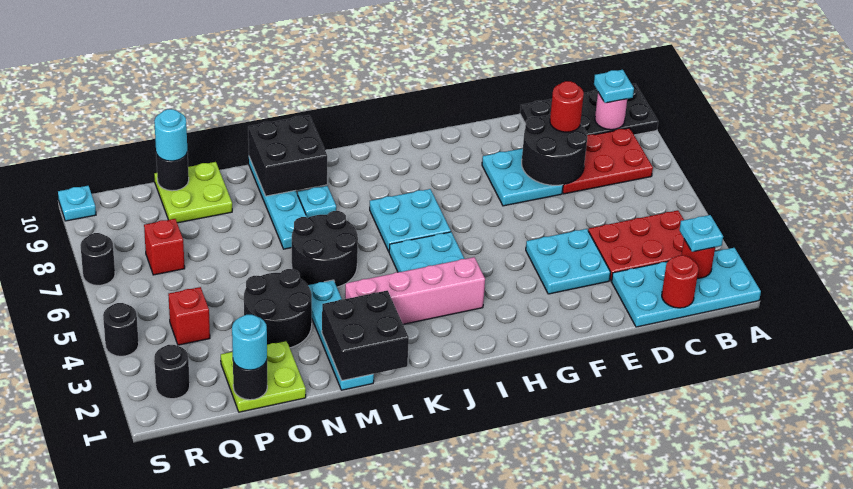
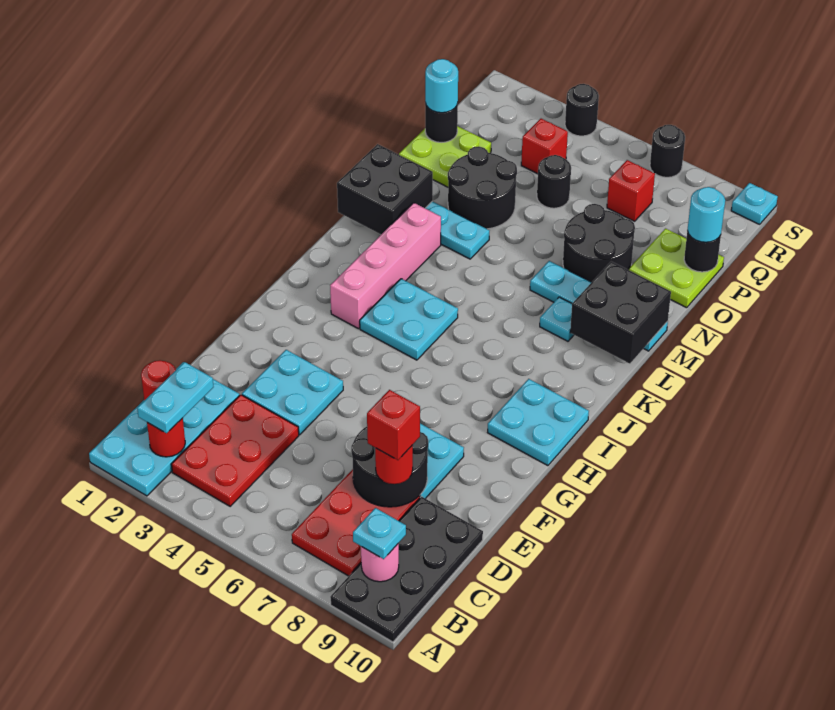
cyan 1x1 plate [679,215,723,252] -> cyan 1x2 plate [137,362,213,433]
none -> red 1x1 brick [367,390,420,460]
cyan 2x2 plate [370,189,451,252] -> cyan 2x2 plate moved to [488,379,589,466]
black 2x2 round brick [292,211,358,287] -> black 2x2 round brick moved to [563,204,635,282]
black 1x1 round brick [154,345,190,399] -> black 1x1 round brick moved to [537,155,571,208]

